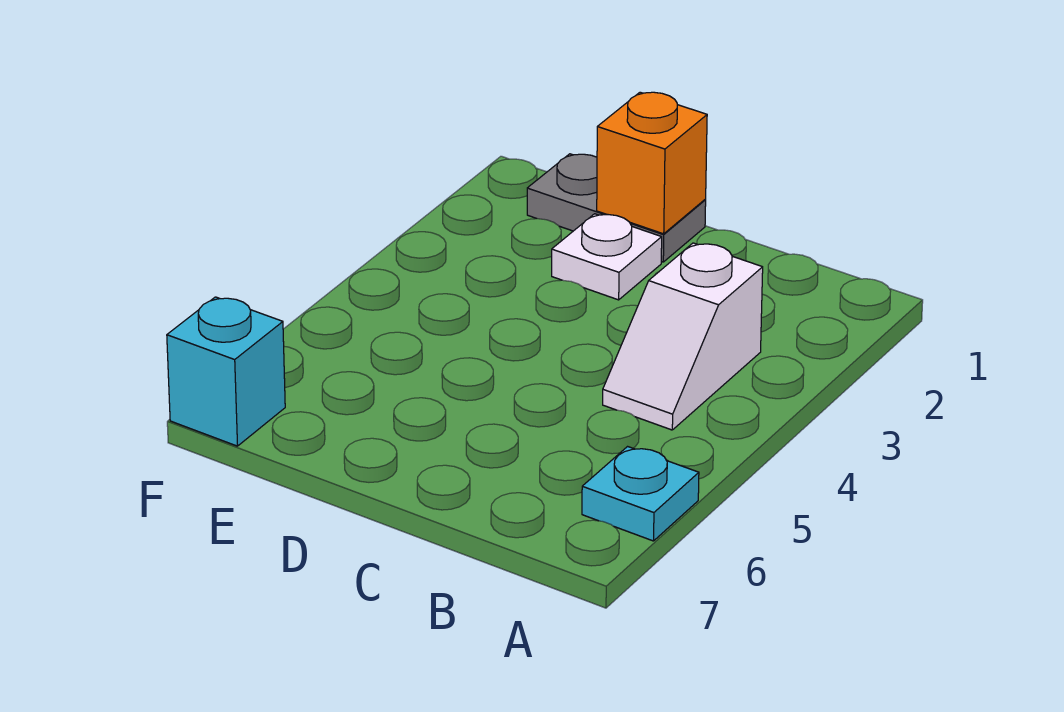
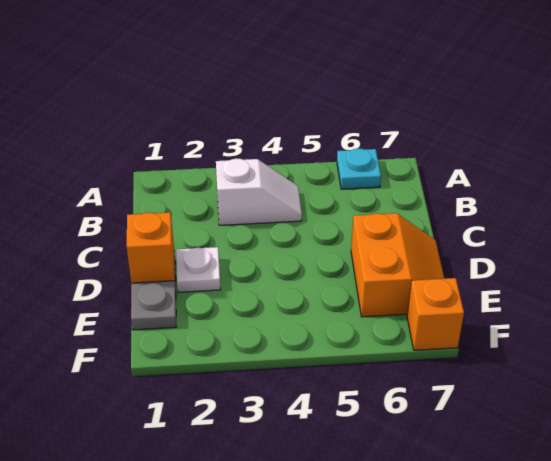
none -> orange 2x2 slope [351,213,444,317]
cyan 1x1 brick [167,297,285,446] -> orange 1x1 brick [407,278,464,350]

